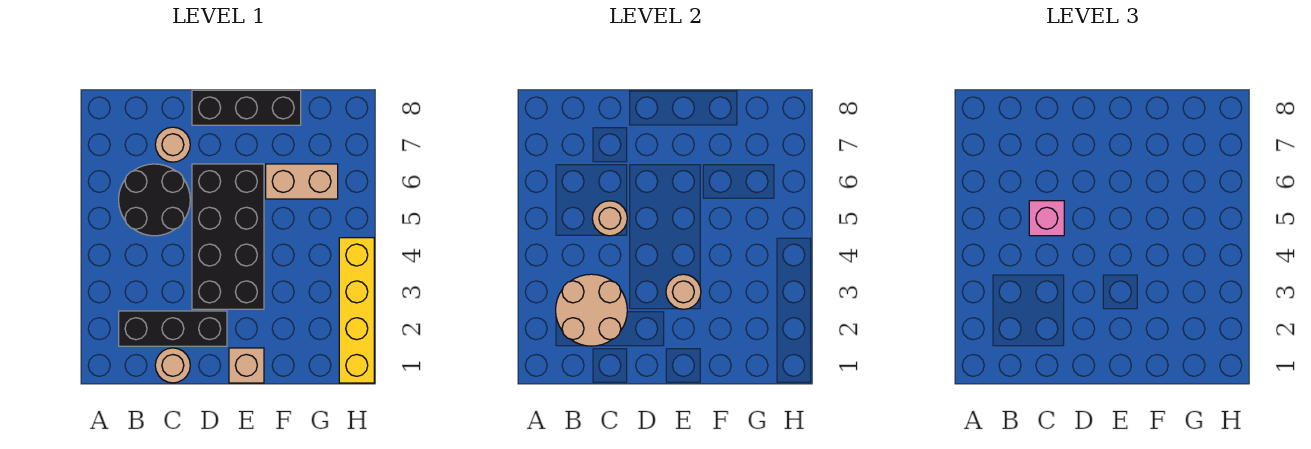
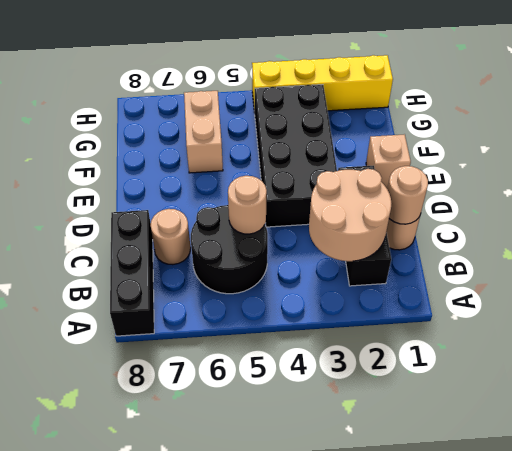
pink 1x1 brick [1029,201,1064,236] -> none
black 2x4 brick [192,164,264,309] -> black 2x4 brick turned to [255,85,337,227]
black 1x3 brick [192,90,301,125] -> black 1x3 brick moved to [110,210,154,336]
tan 1x1 round brick [666,274,701,309] -> tan 1x1 round brick moved to [387,166,428,224]

